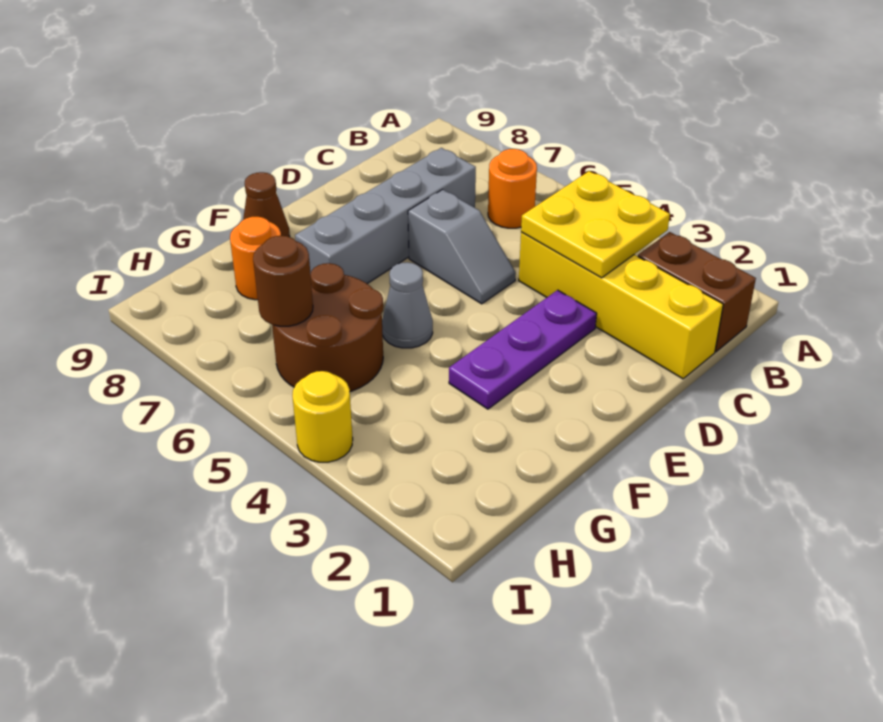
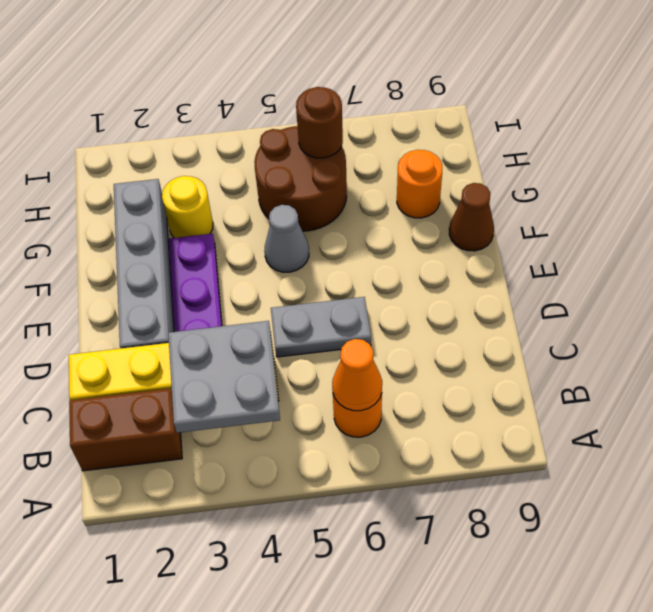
yellow 2x2 plate [521,171,670,278] -> grey 2x2 plate [168,321,280,433]
none -> orange 1x1 cone [332,339,382,411]
grey 1x4 brick [295,148,476,284] -> grey 1x4 brick moved to [114,179,174,348]
grey 1x2 slope [408,189,516,304] -> grey 1x2 plate [271,297,371,357]
yellow 1x1 round brick [292,371,353,462] -> yellow 1x1 round brick moved to [162,176,213,238]

